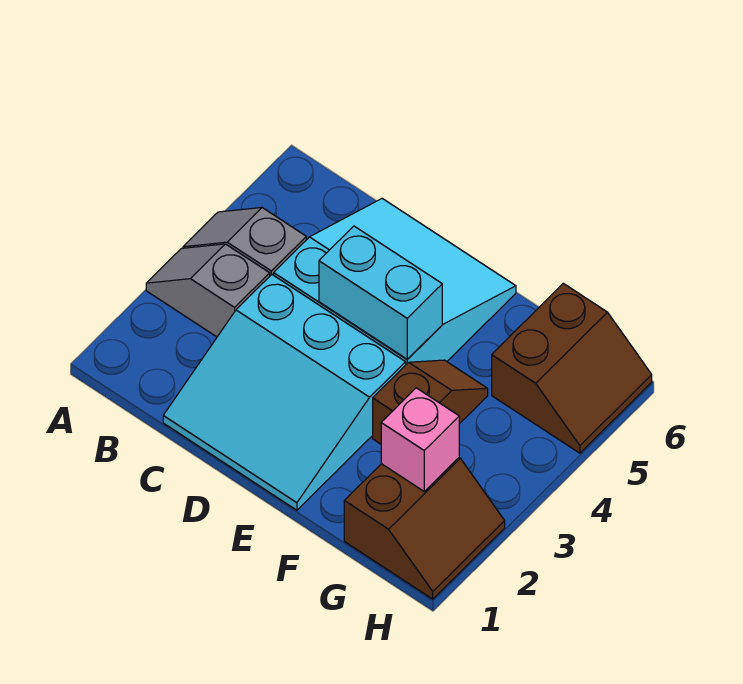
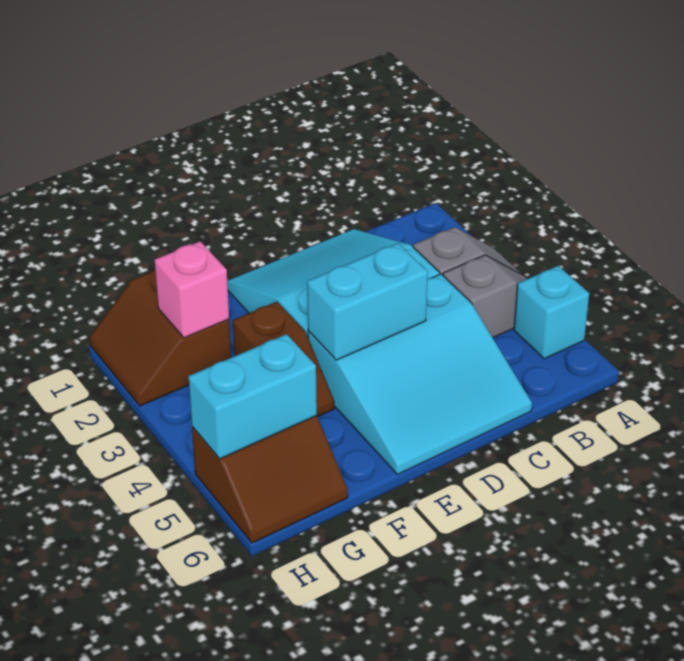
none -> cyan 1x1 brick [514,266,589,359]
brown 2x2 slope [492,283,652,453] -> brown 2x2 slope turned to [192,416,348,543]
none -> cyan 1x2 brick [189,334,317,459]

